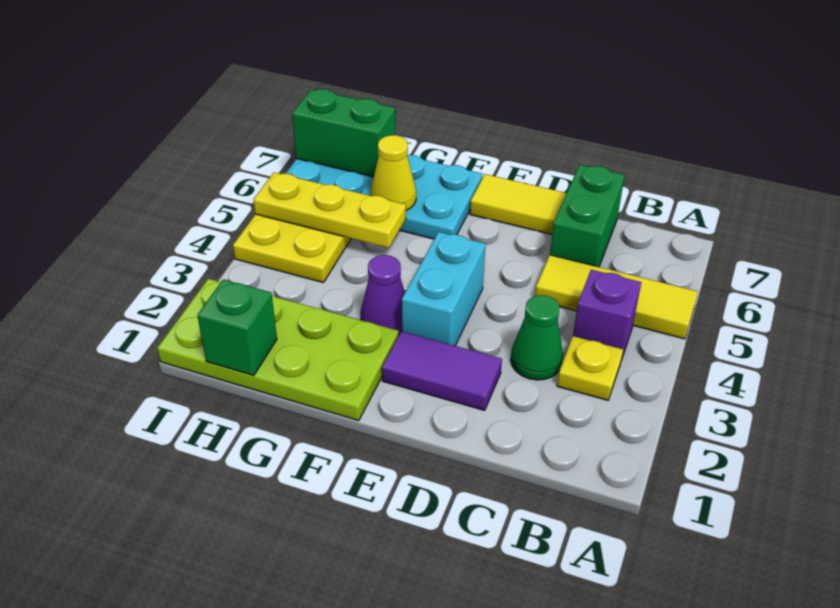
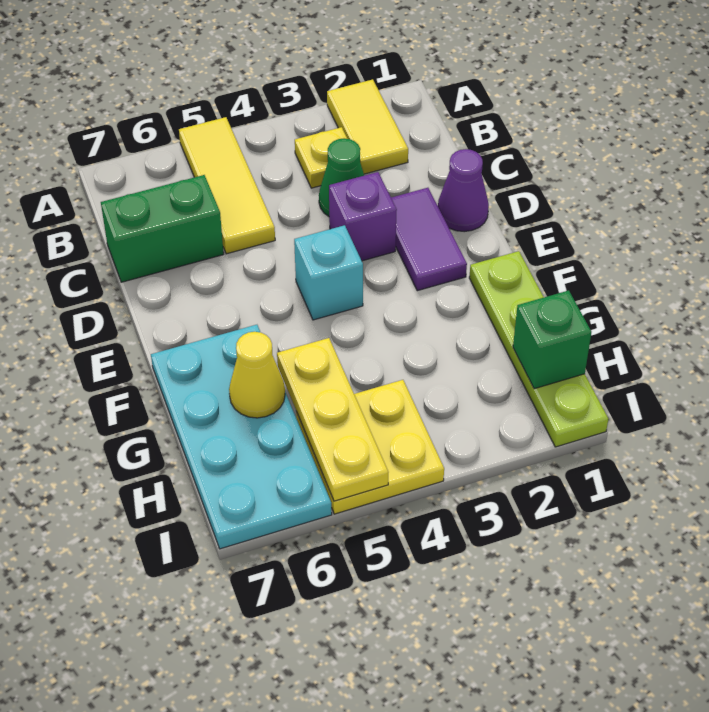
purple 1x1 brick [573,270,641,360] -> purple 1x1 brick moved to [329,172,397,261]
yellow 1x2 tile [470,174,567,234] -> yellow 1x2 tile moved to [327,79,408,174]
cyan 1x2 brick [402,232,486,346] -> cyan 1x1 brick [294,225,363,320]
lime 2x4 plate [157,279,399,421] -> lime 1x4 plate [469,251,608,447]
purple 1x1 cone [360,255,405,334] -> purple 1x1 cone moved to [438,149,489,232]
green 1x2 brick [292,89,396,177] -> none

